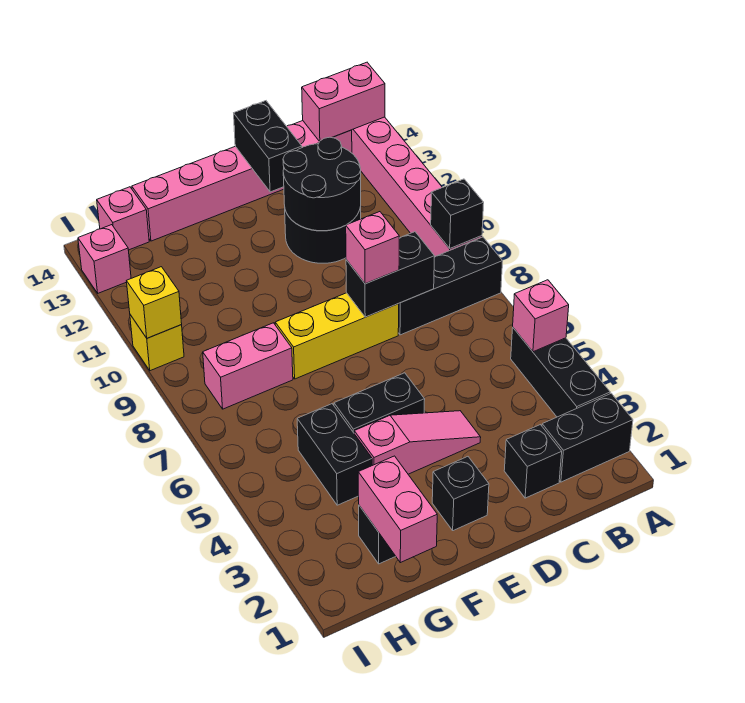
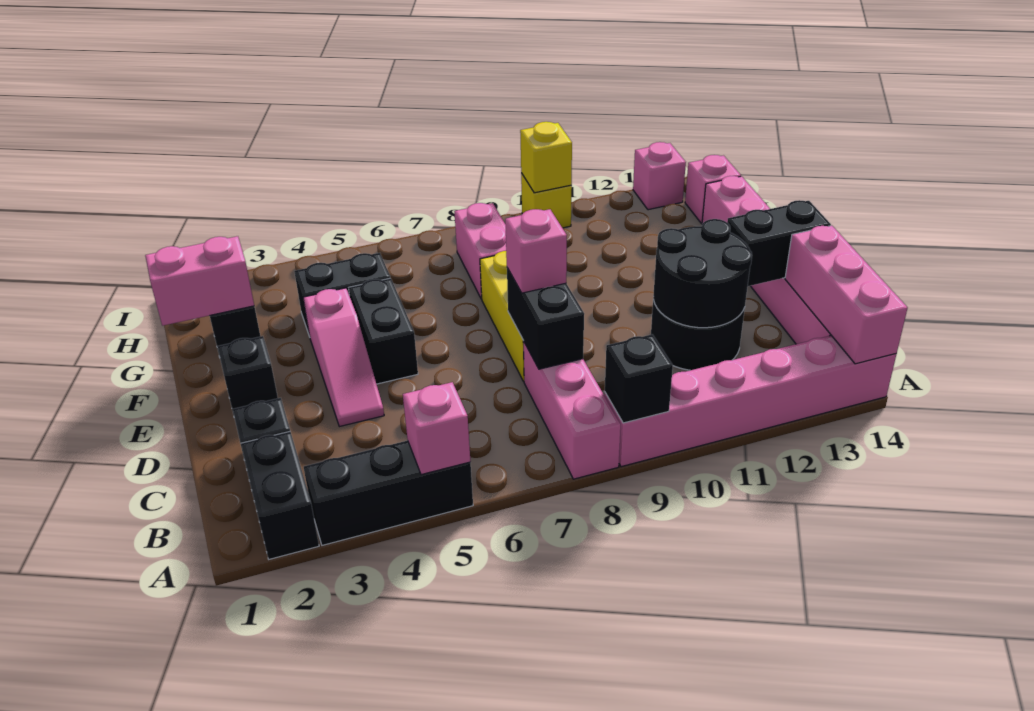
black 1x3 brick [398,237,503,335] -> pink 1x3 brick [523,341,621,479]
pink 1x2 brick [302,62,385,142] -> pink 1x3 brick [785,226,907,364]

